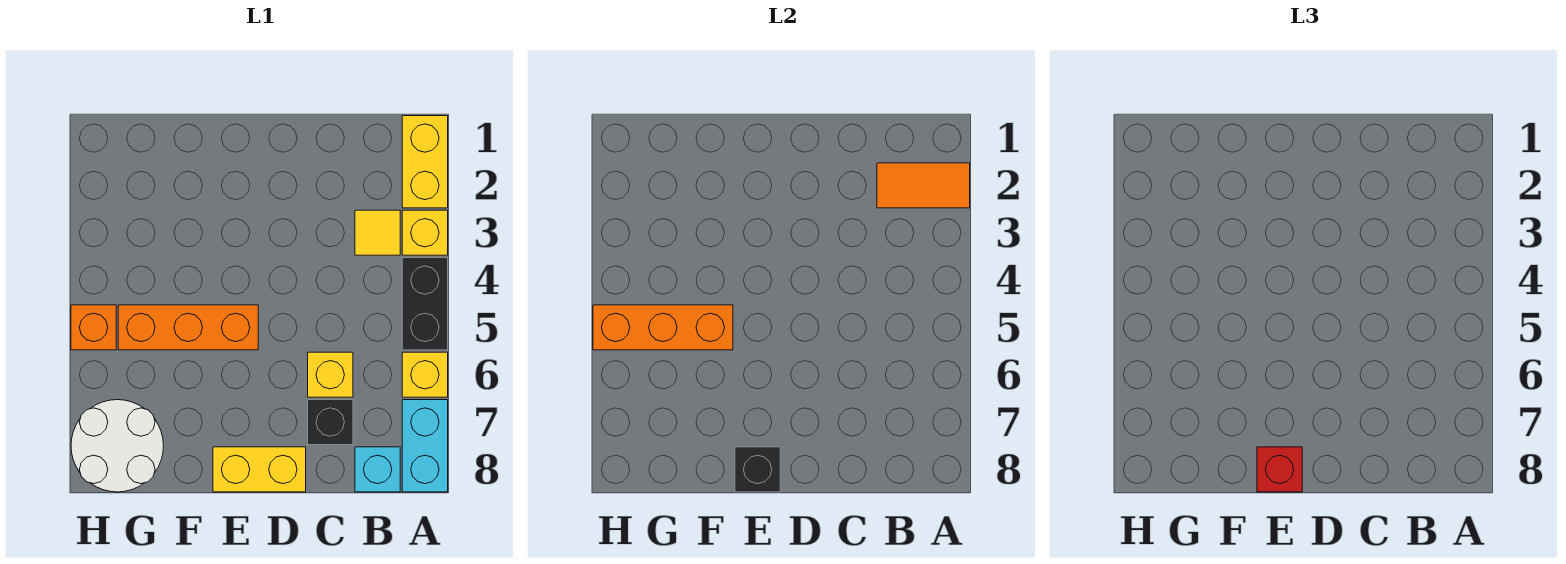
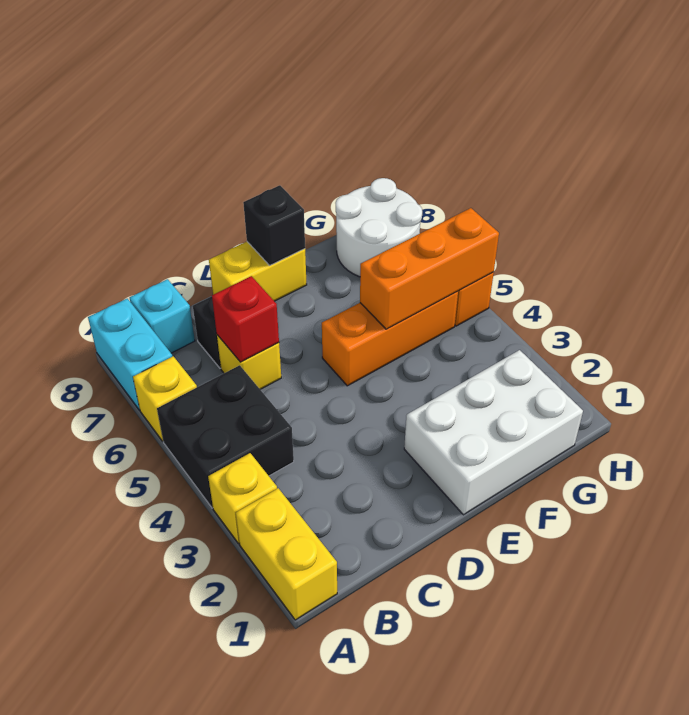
orange 1x2 tile [877,163,970,208] -> none
black 1x2 brick [402,258,448,350] -> black 2x2 brick [157,365,294,508]
yellow 1x1 tile [355,210,400,255] -> none
none -> white 2x3 brick [404,350,583,515]
red 1x1 brick [1257,447,1302,492] -> red 1x1 brick moved to [212,276,279,362]

